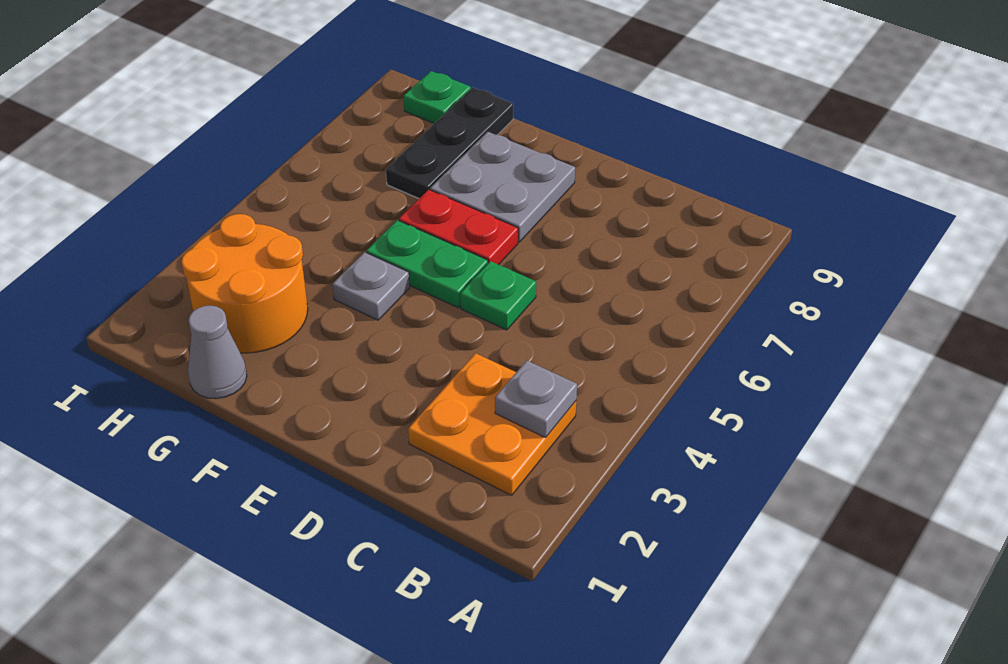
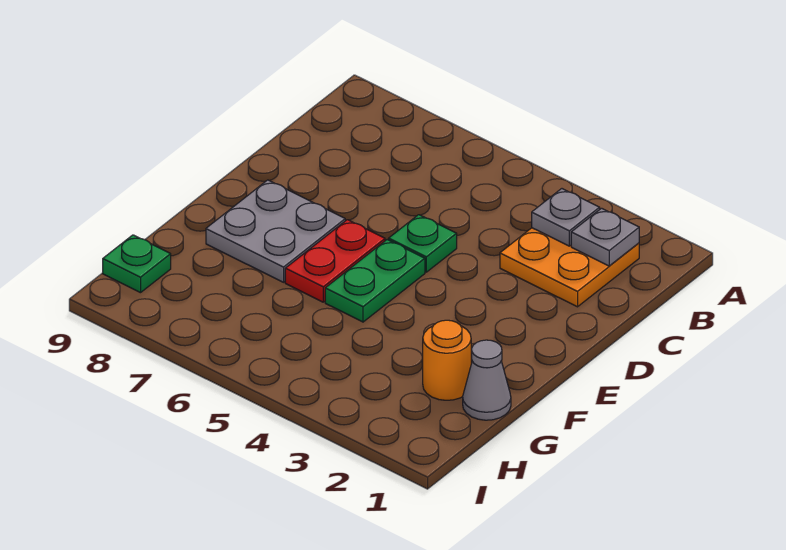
grey 1x1 plate [332,252,410,320] -> grey 1x1 plate moved to [571,208,639,266]
orange 2x2 round brick [181,214,308,353] -> orange 1x1 round brick [423,320,471,400]
black 1x3 plate [386,88,513,198] -> none

